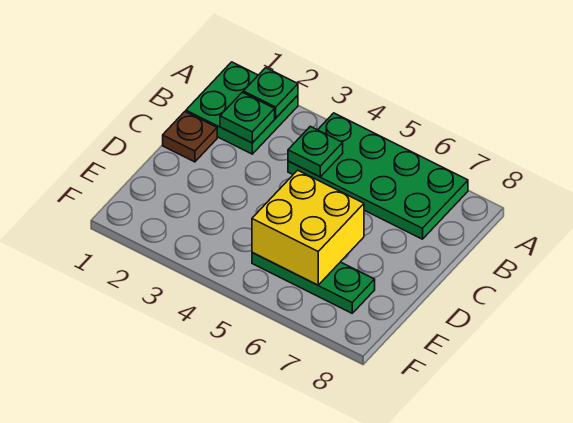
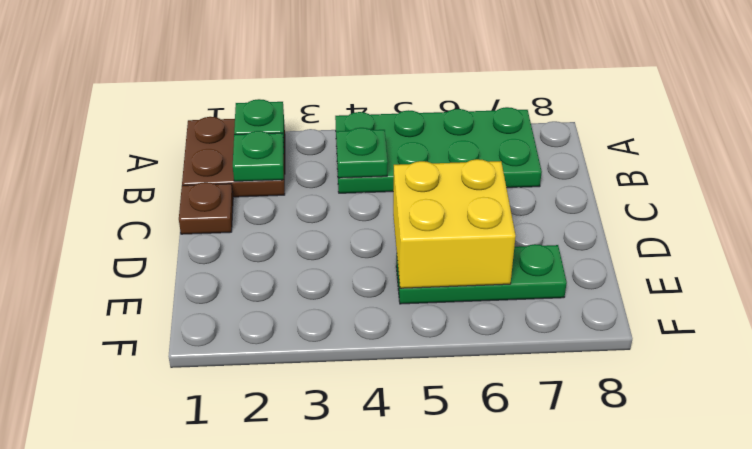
green 2x2 plate [186,62,298,154] -> brown 2x2 plate [182,117,285,197]

